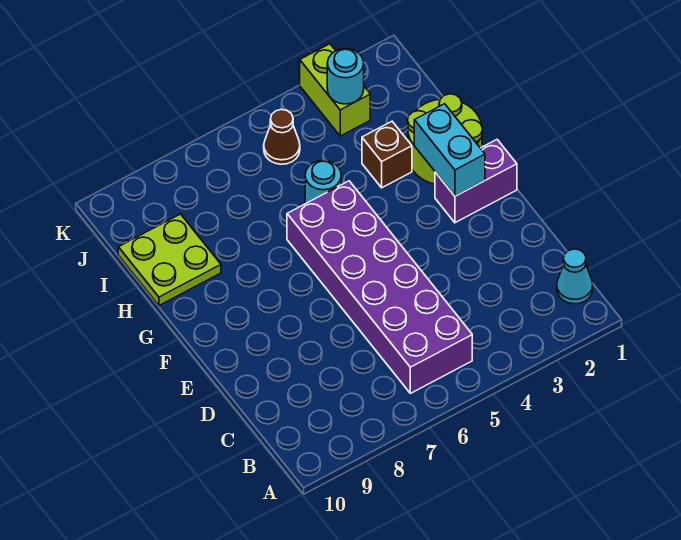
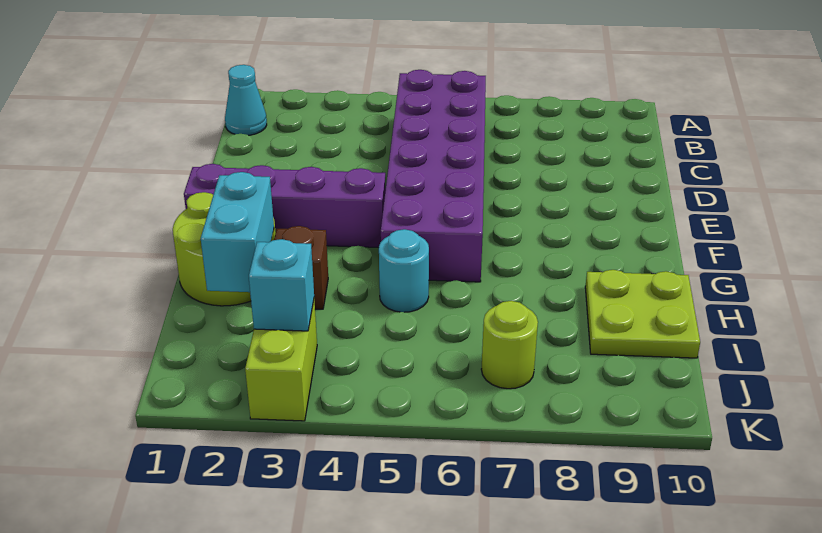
purple 1x2 brick [435,140,517,223] -> purple 1x4 brick [184,164,386,248]
cyan 1x2 brick [414,104,485,196] -> cyan 1x2 brick moved to [201,172,274,292]
cyan 1x1 round brick [327,49,364,104] -> cyan 1x1 brick [249,239,314,331]
brown 1x1 cone [264,109,300,164] -> none
none -> lime 1x1 round brick [481,301,538,389]

